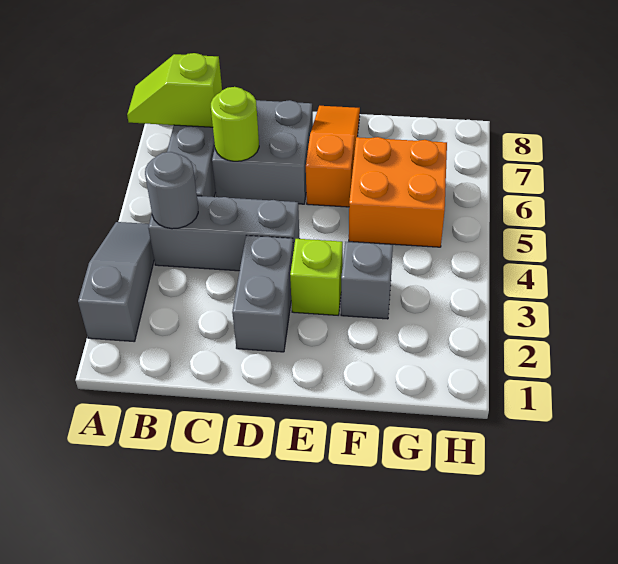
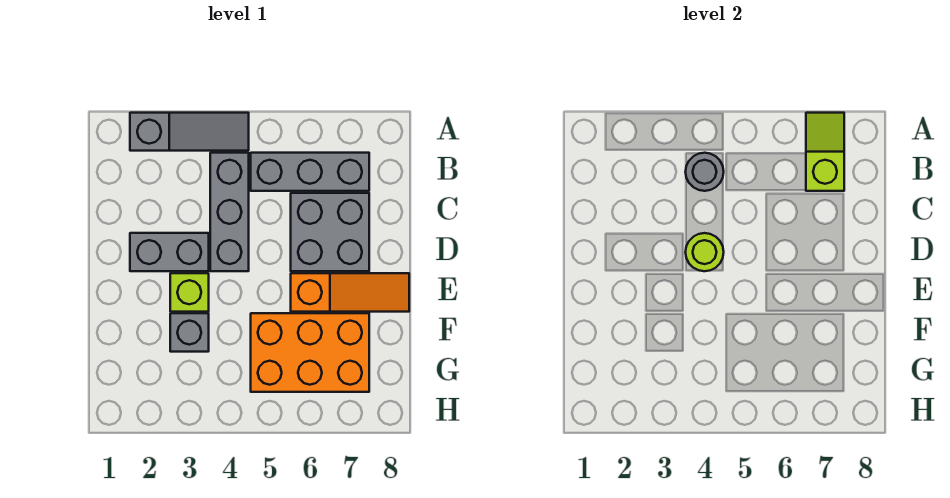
lime 1x1 round brick [211,87,259,161] -> lime 1x1 round brick moved to [685,233,724,271]
orange 2x2 brick [349,137,447,247] -> orange 2x3 brick [251,313,369,392]

